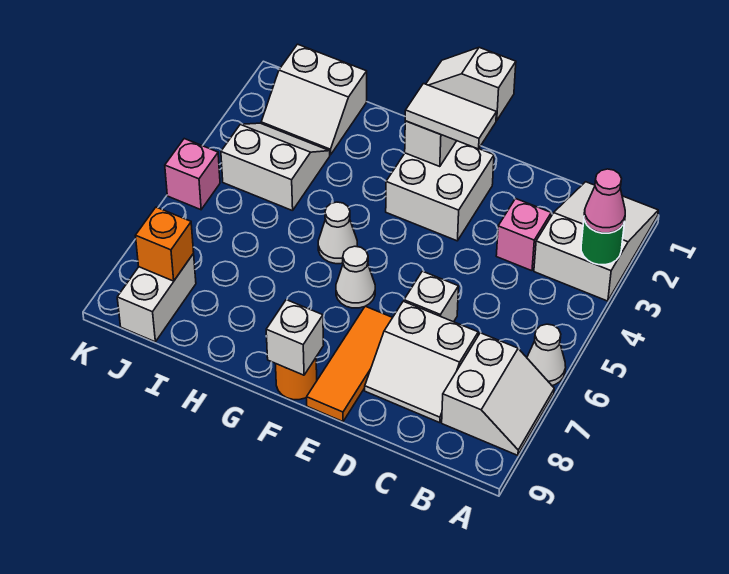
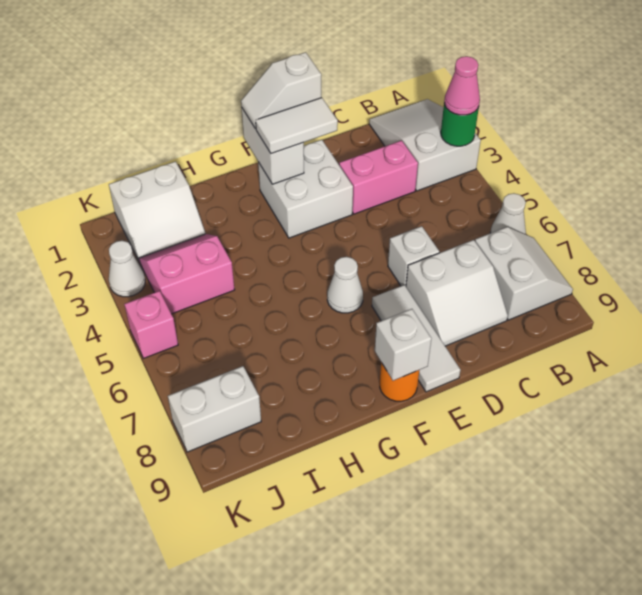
pink 1x1 brick [496,199,551,271] -> pink 1x2 brick [339,140,418,214]
orange 1x3 tile [307,306,393,422] -> white 1x3 tile [372,285,460,392]
white 1x1 cone [318,202,357,264] -> white 1x1 cone moved to [109,241,145,297]
white 2x2 slope [221,123,330,211] -> pink 2x2 slope [139,234,235,314]
white 1x2 brick [117,254,196,342] -> white 1x2 brick turned to [168,366,261,452]
orange 1x1 brick [135,207,194,281] -> none

